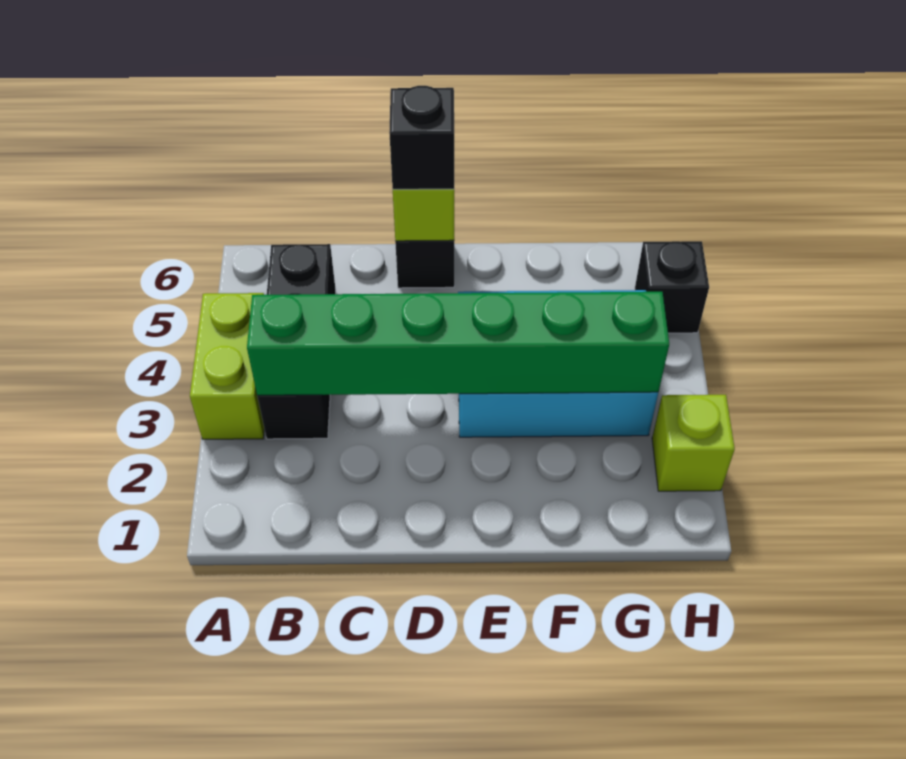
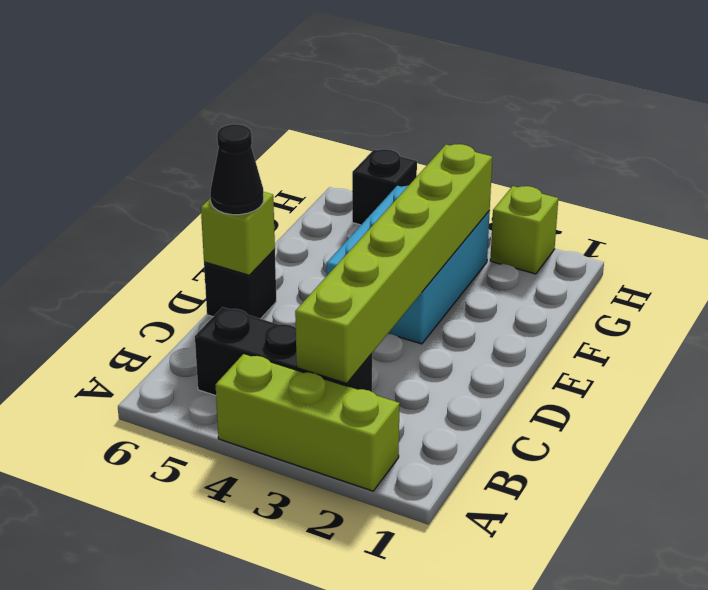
lime 1x2 brick [190,293,264,439] -> lime 1x3 brick [216,354,400,491]
green 1x6 brick [247,292,669,395] -> lime 1x6 brick [295,144,492,383]
black 1x1 brick [389,86,454,189] -> black 1x1 cone [210,124,264,215]

